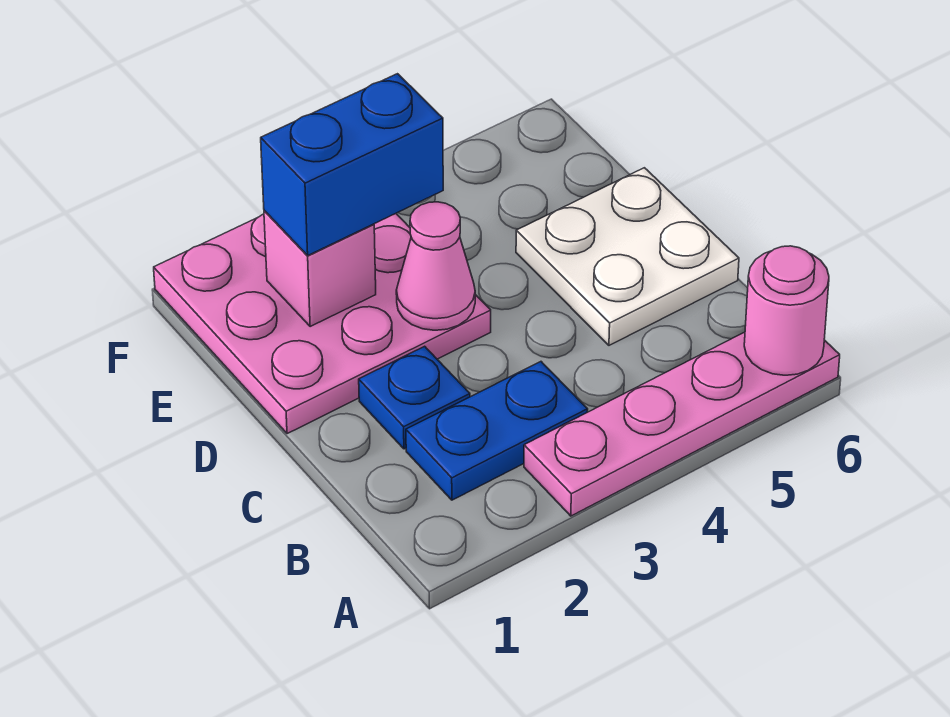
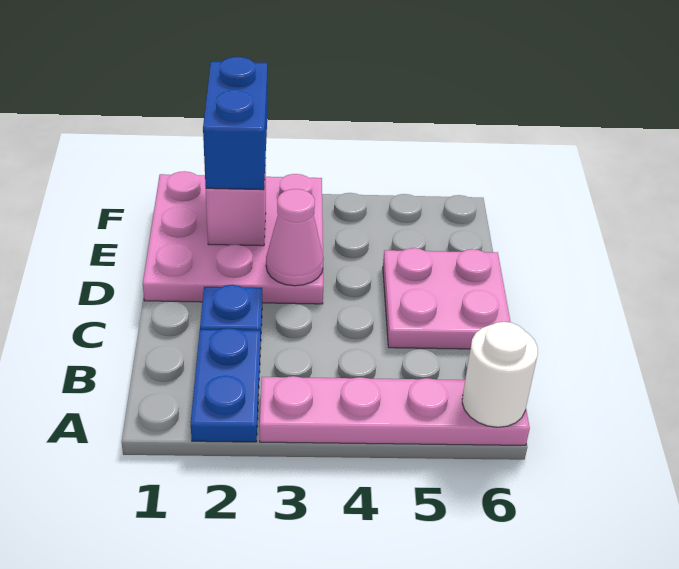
pink 1x1 round brick [744,246,829,375] -> white 1x1 round brick [462,322,538,427]
blue 1x2 plate [406,362,588,500] -> blue 1x2 plate turned to [191,328,261,442]
white 2x2 plate [516,168,739,345] -> pink 2x2 plate [383,248,511,349]
blue 1x2 brick [261,74,443,255] -> blue 1x2 brick turned to [203,57,267,190]

